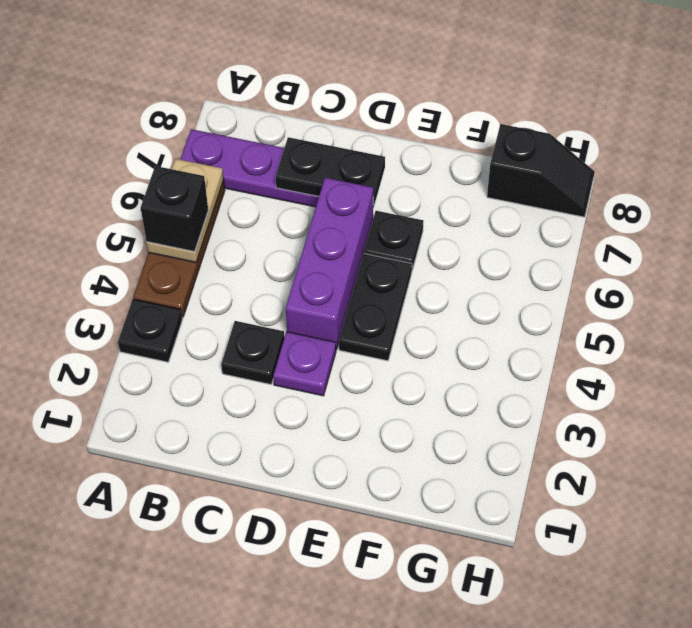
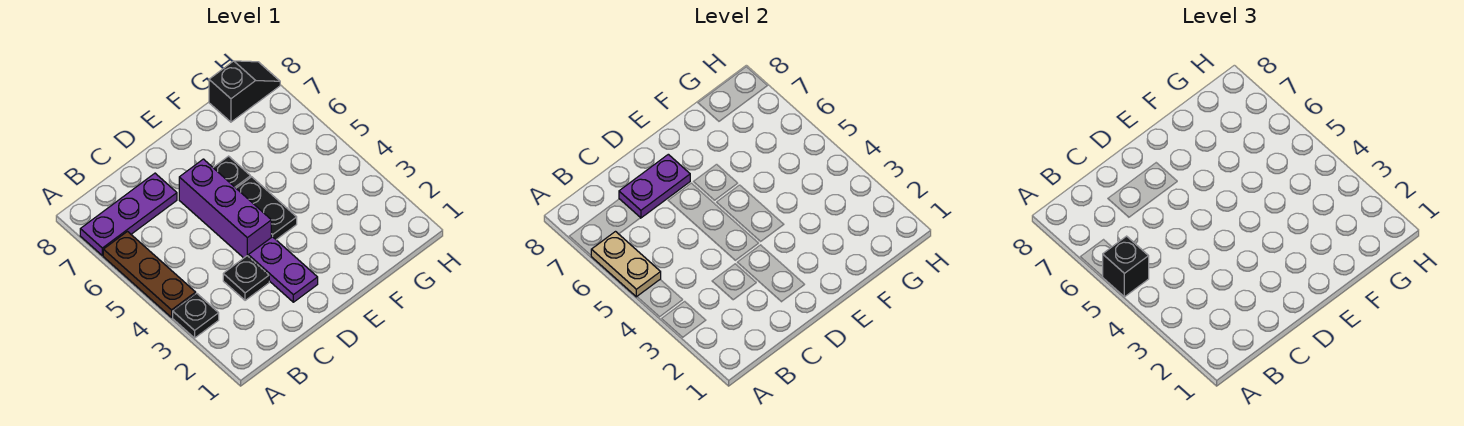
black 1x2 plate [275,137,385,208] -> purple 1x2 plate [619,154,690,218]
purple 1x1 plate [273,332,336,396] -> purple 1x2 plate [248,237,318,302]

